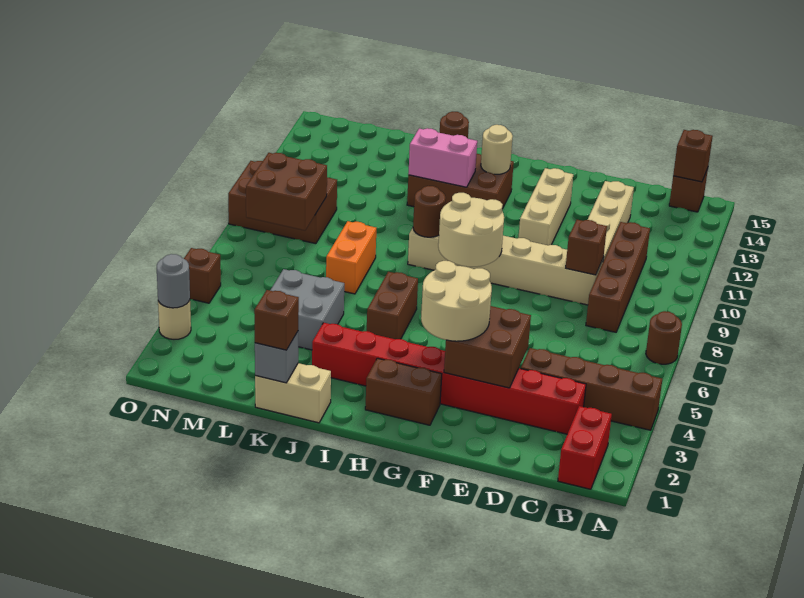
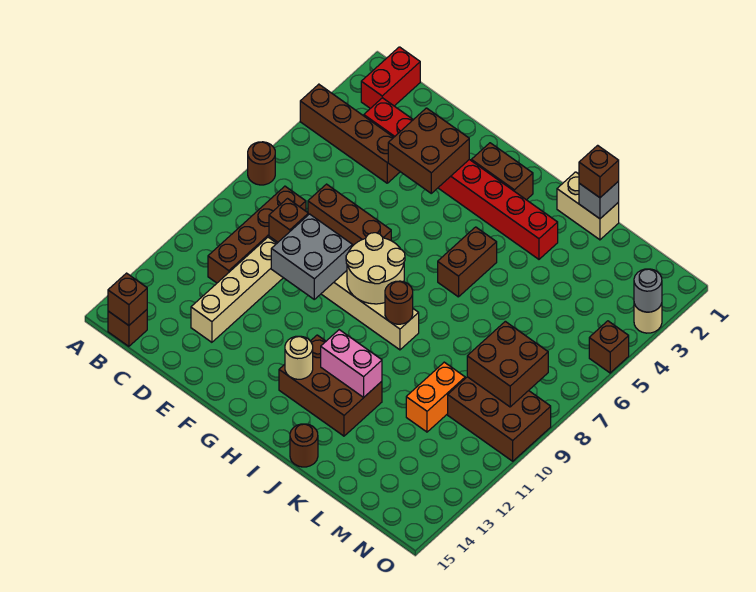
none -> brown 1x3 brick [308,184,391,245]
tan 2x2 round brick [421,261,492,341] -> none
tan 1x3 brick [518,168,573,245] -> none
grey 2x2 brick [270,269,344,350] -> grey 2x2 brick moved to [271,214,353,299]
orange 1x2 brick [326,221,376,294] -> orange 1x2 brick moved to [406,362,465,432]

